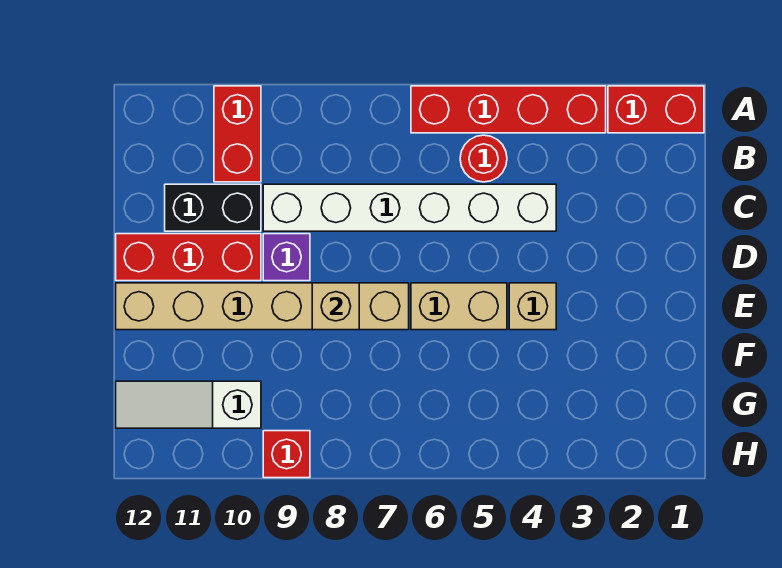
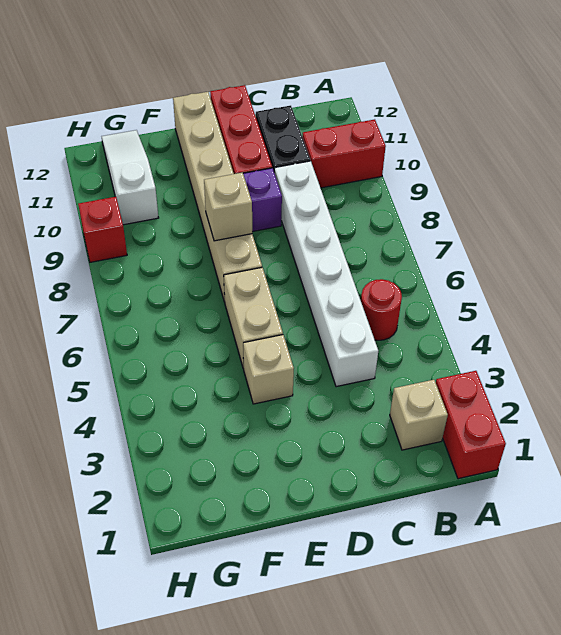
red 1x4 brick [411,86,606,133] -> none
none -> tan 1x1 brick [390,380,448,450]

